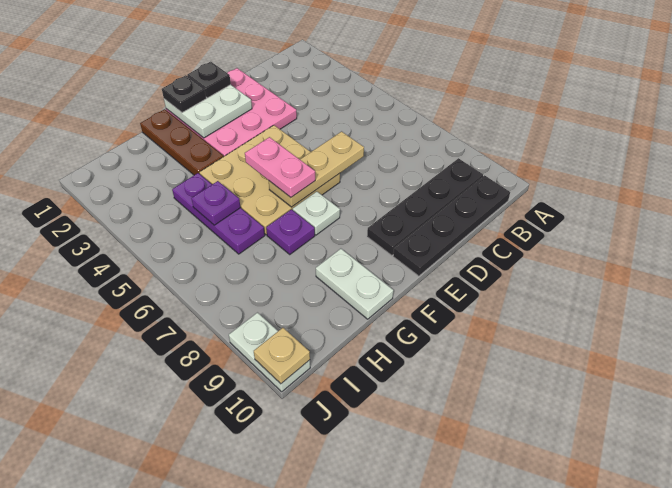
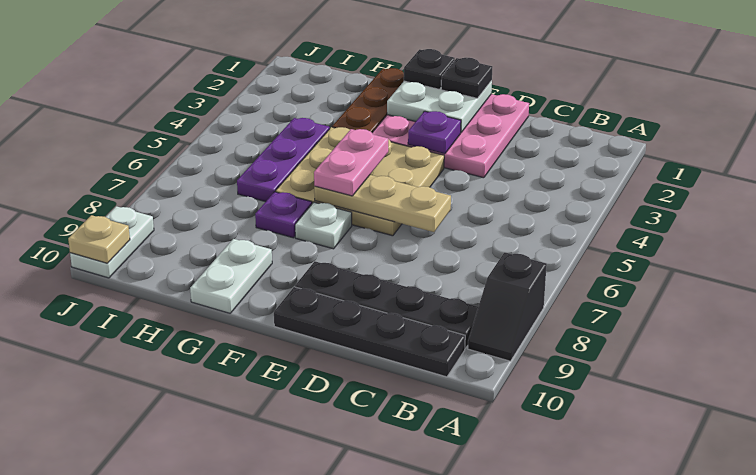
none -> black 1x2 slope [468,252,547,361]
purple 1x1 plate [191,181,241,225] -> purple 1x1 plate moved to [408,111,461,154]

